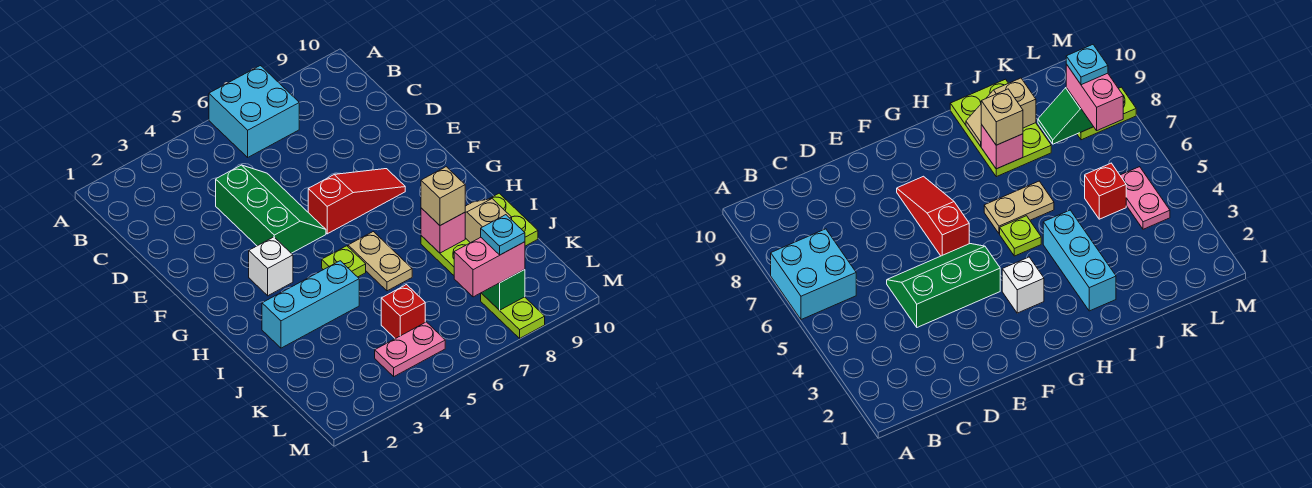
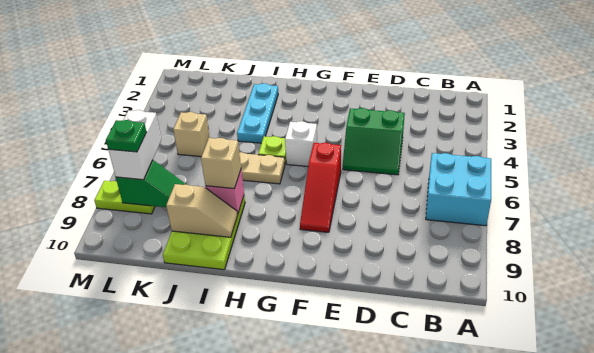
green 2x3 slope [216,165,326,253] -> green 2x2 slope [343,108,405,175]
white 1x1 brick [249,237,293,296] -> white 1x1 brick moved to [285,121,317,166]
cyan 1x3 brick [262,261,359,348] -> cyan 1x3 plate [237,83,278,143]
red 1x1 brick [381,285,425,339] -> tan 1x1 brick [173,112,210,157]
pink 1x2 plate [375,322,445,376] -> none
pink 1x2 brick [454,237,525,297] -> white 1x2 brick [109,110,161,180]
cyan 1x1 plate [481,215,525,255] -> green 1x1 plate [106,120,146,152]

